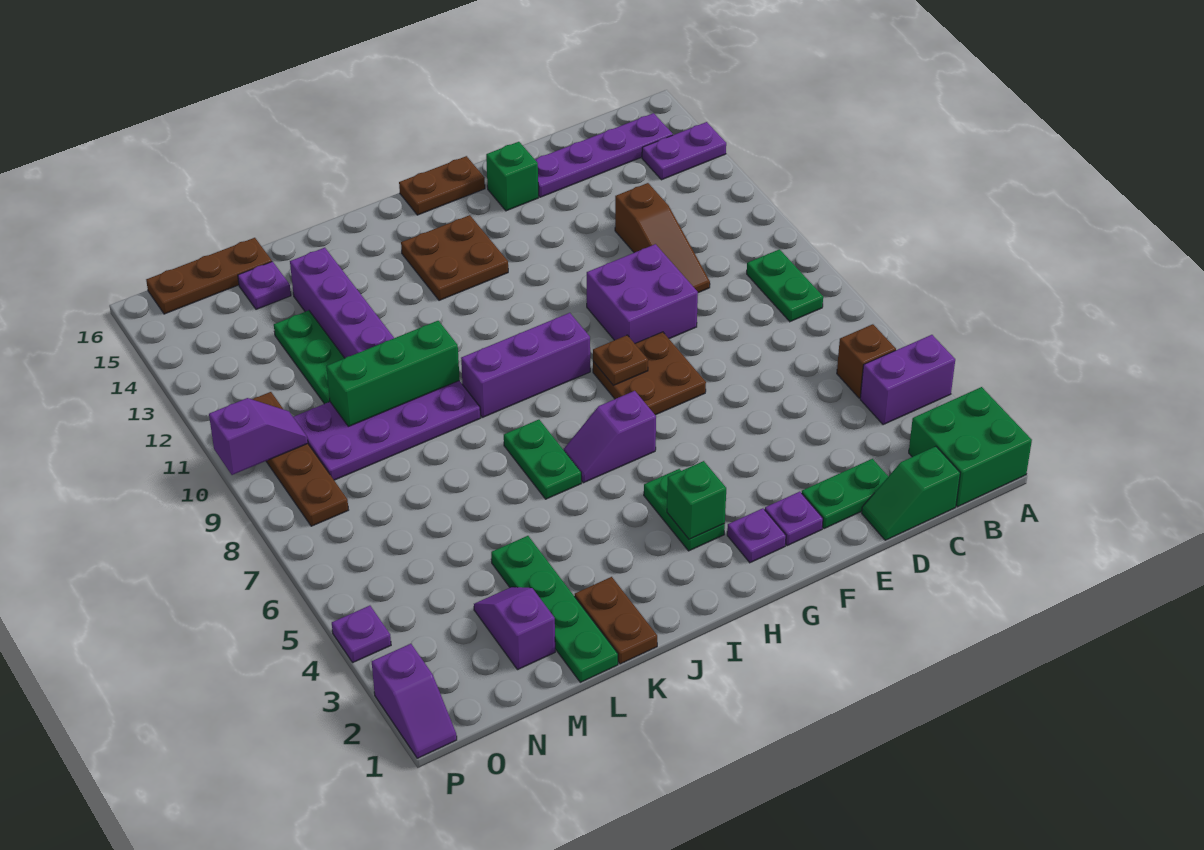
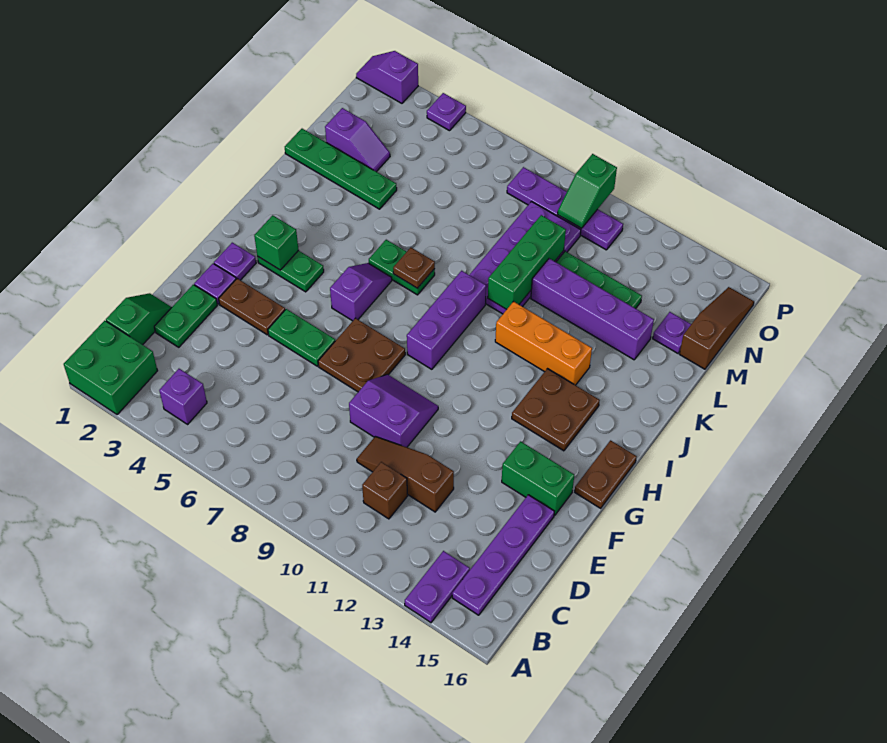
purple 1x2 brick [860,335,955,425] -> purple 1x1 brick [159,369,207,424]
brown 1x1 brick [837,324,896,398] -> brown 1x1 brick moved to [362,462,408,519]
green 1x2 plate [747,249,823,322] -> green 1x2 plate moved to [268,309,335,366]
purple 2x2 brick [587,244,698,343] -> purple 2x2 slope [349,374,438,447]
green 1x1 brick [486,142,538,211] -> green 1x2 brick [502,441,574,515]
brown 1x1 plate [593,335,648,385] -> brown 1x1 plate moved to [393,247,435,288]
none -> orange 1x3 brick [495,301,592,385]
brown 1x2 plate [575,577,657,664] -> brown 1x2 plate moved to [219,279,285,335]
brown 1x3 plate [146,238,272,314] -> brown 1x3 slope [680,287,754,369]
brown 1x4 plate [253,392,348,526] -> purple 1x4 plate [507,167,623,250]
purple 1x2 slope [209,398,308,475] -> green 1x2 slope [558,154,617,228]

